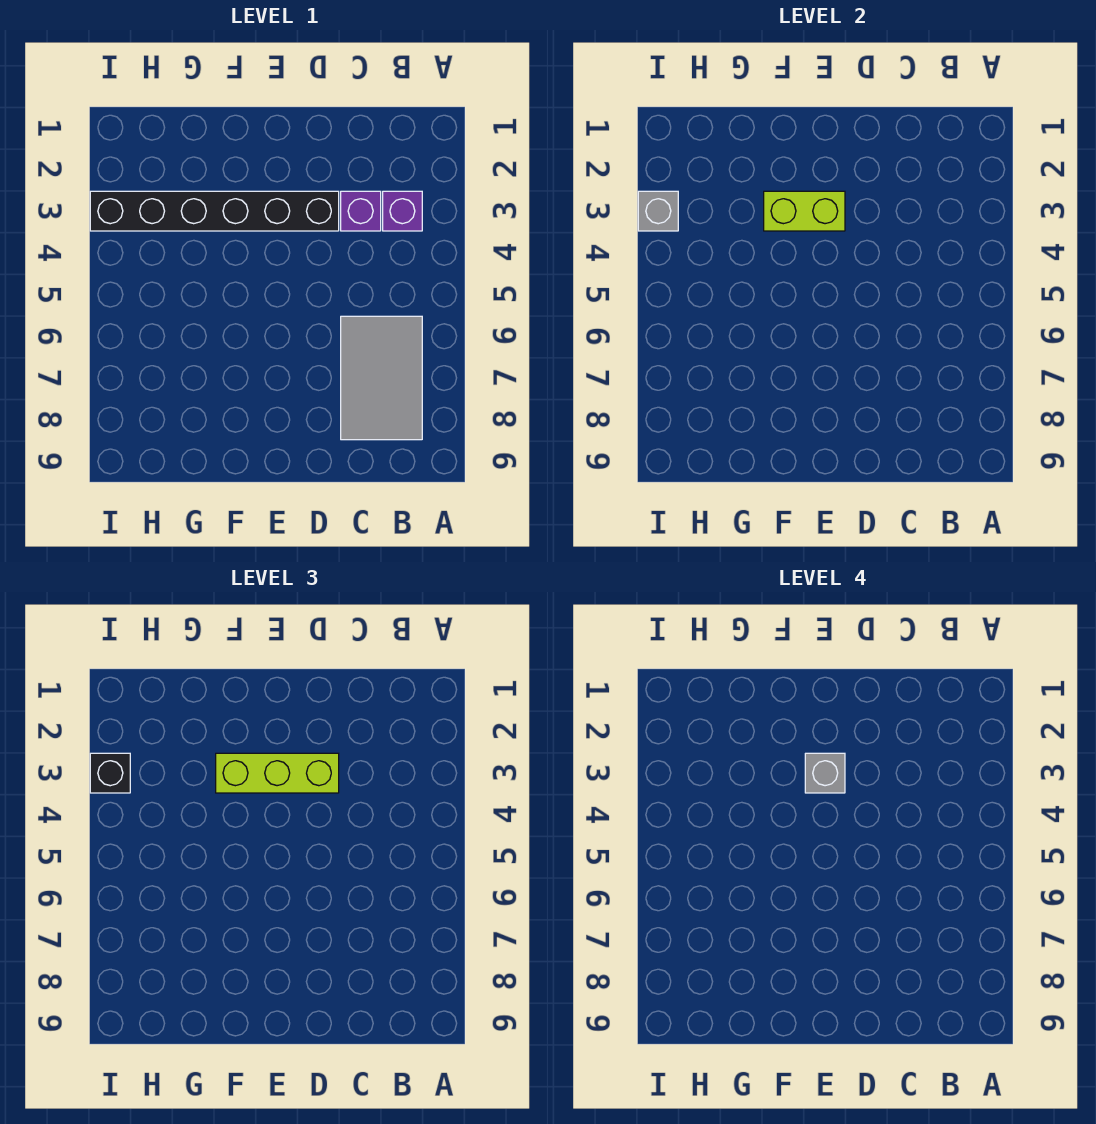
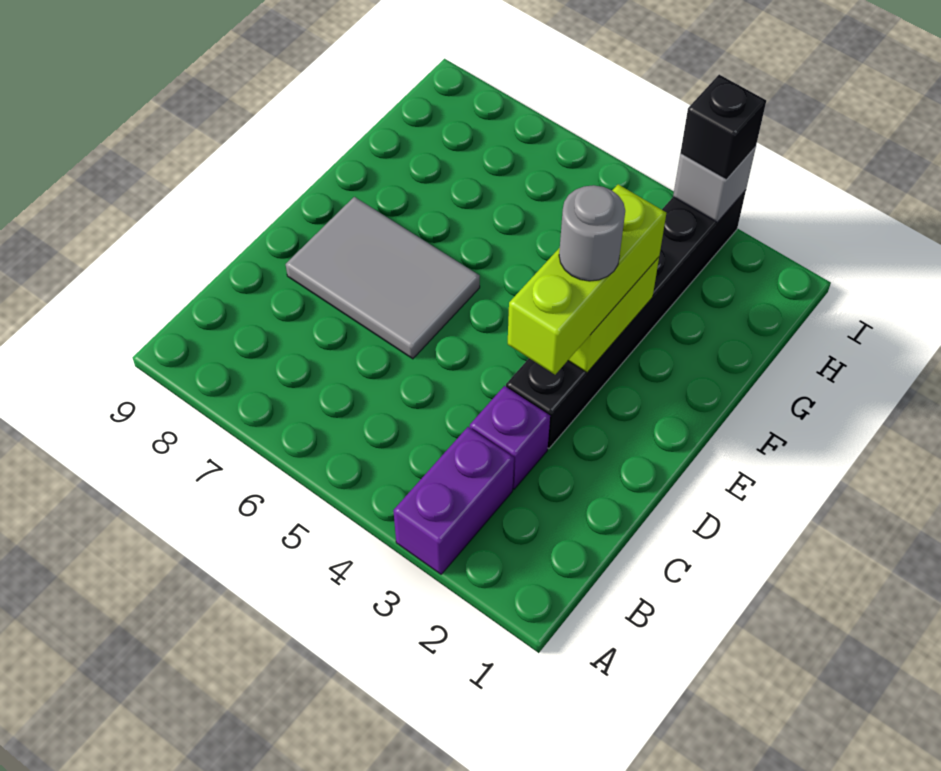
purple 1x1 brick [383,191,422,231] -> purple 1x2 brick [393,427,514,574]
grey 2x3 tile [341,316,422,440] -> grey 2x3 tile moved to [286,197,480,359]
grey 1x1 brick [805,753,845,793] -> grey 1x1 round brick [559,185,625,281]

